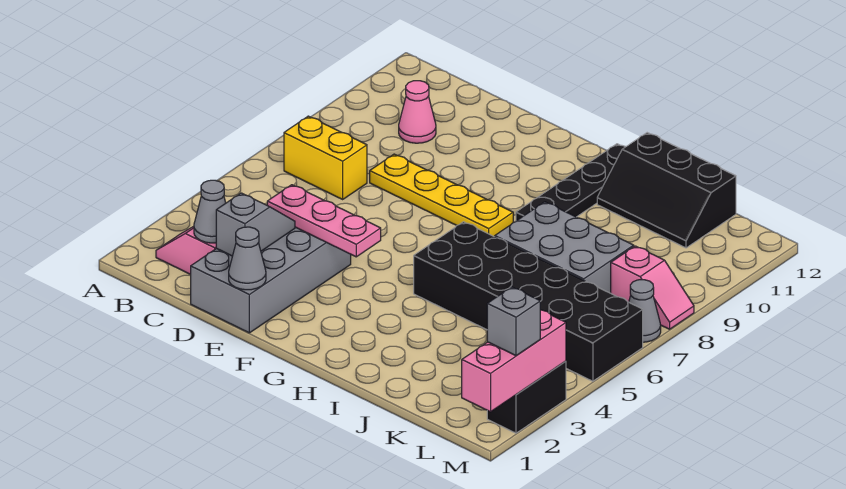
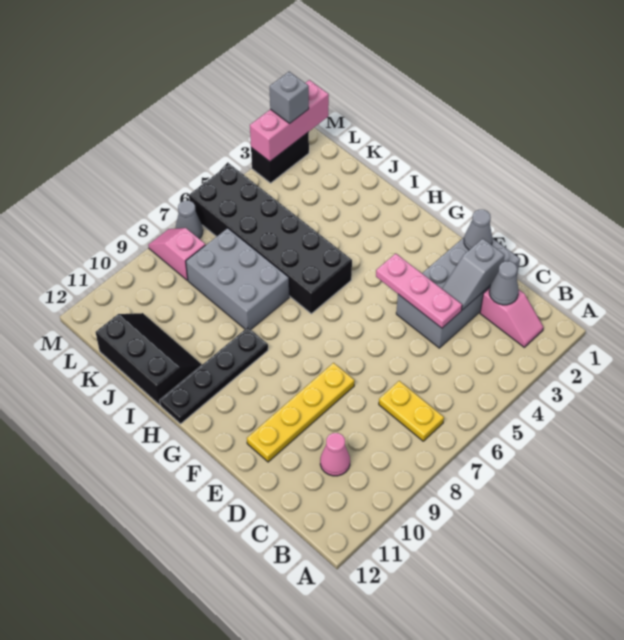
yellow 1x2 brick [284,116,367,199] -> yellow 1x2 plate [379,381,444,441]
yellow 1x4 plate [370,154,513,237] -> yellow 1x4 plate turned to [247,363,355,462]

